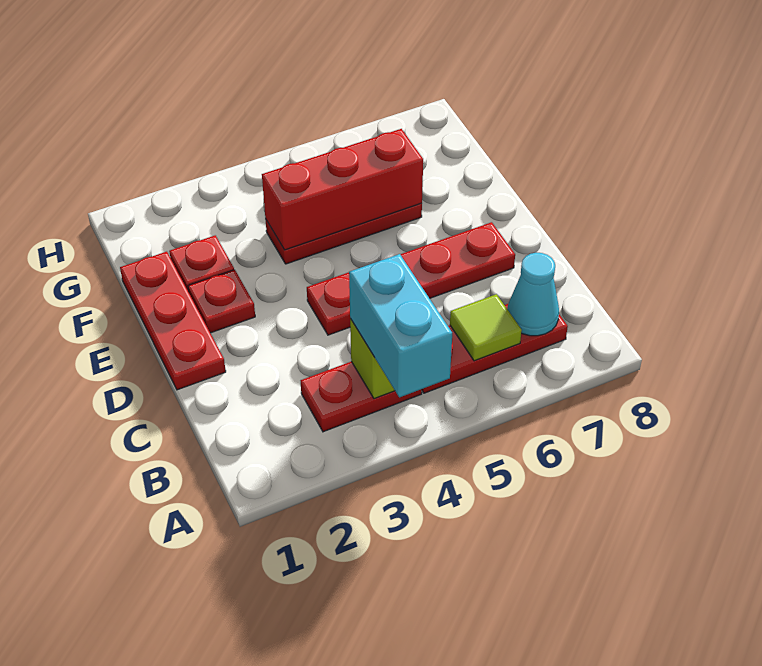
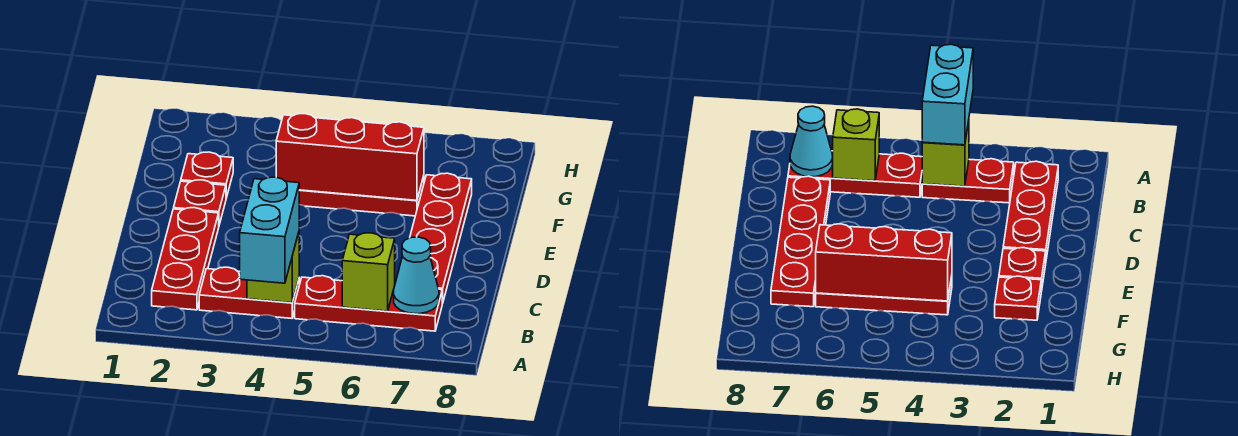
lime 1x1 tile [450,294,522,361] -> lime 1x1 brick [342,233,395,311]
red 1x3 plate [120,252,226,390] -> red 1x3 plate moved to [152,208,219,310]
red 1x4 plate [307,222,515,335] -> red 1x4 plate turned to [410,173,472,303]

